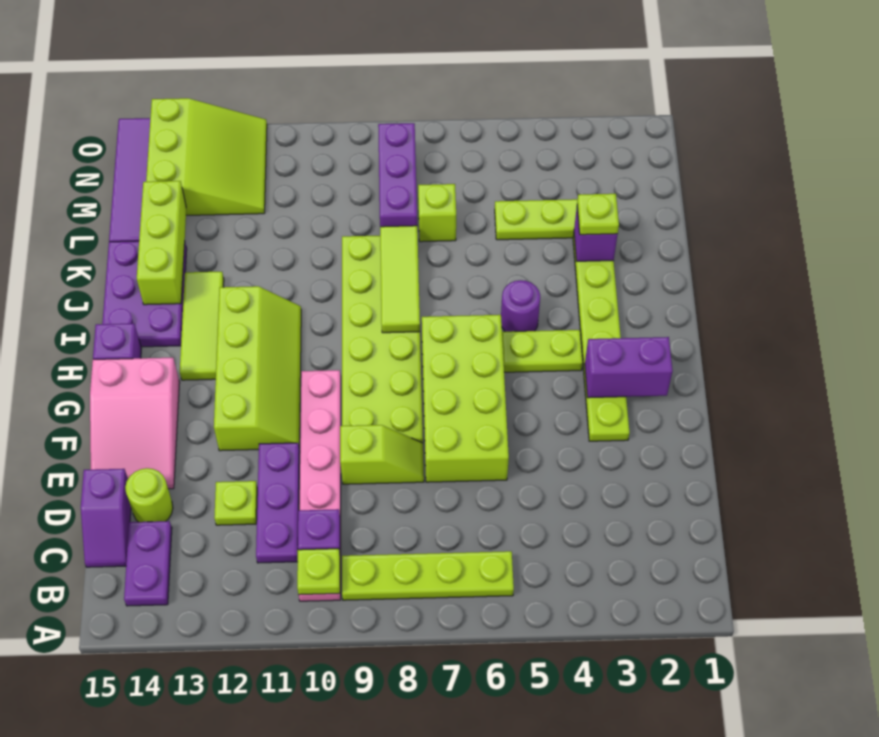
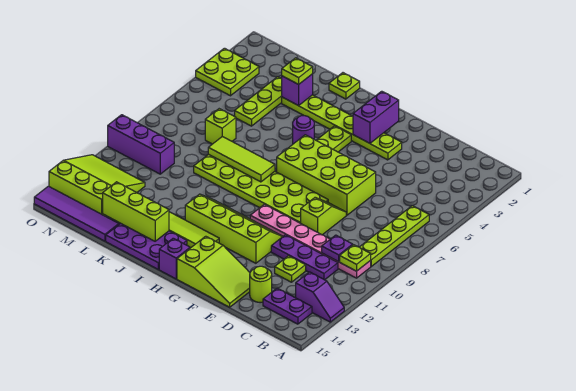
purple 1x2 slope [81,469,131,567] -> purple 1x2 slope moved to [296,272,344,322]
pink 2x3 slope [90,358,180,489] -> lime 2x3 slope [177,236,250,307]
none -> lime 1x1 plate [329,73,360,99]
purple 1x3 brick [378,123,417,227] -> purple 1x3 brick moved to [108,115,174,174]
none -> lime 2x2 plate [196,48,259,96]

